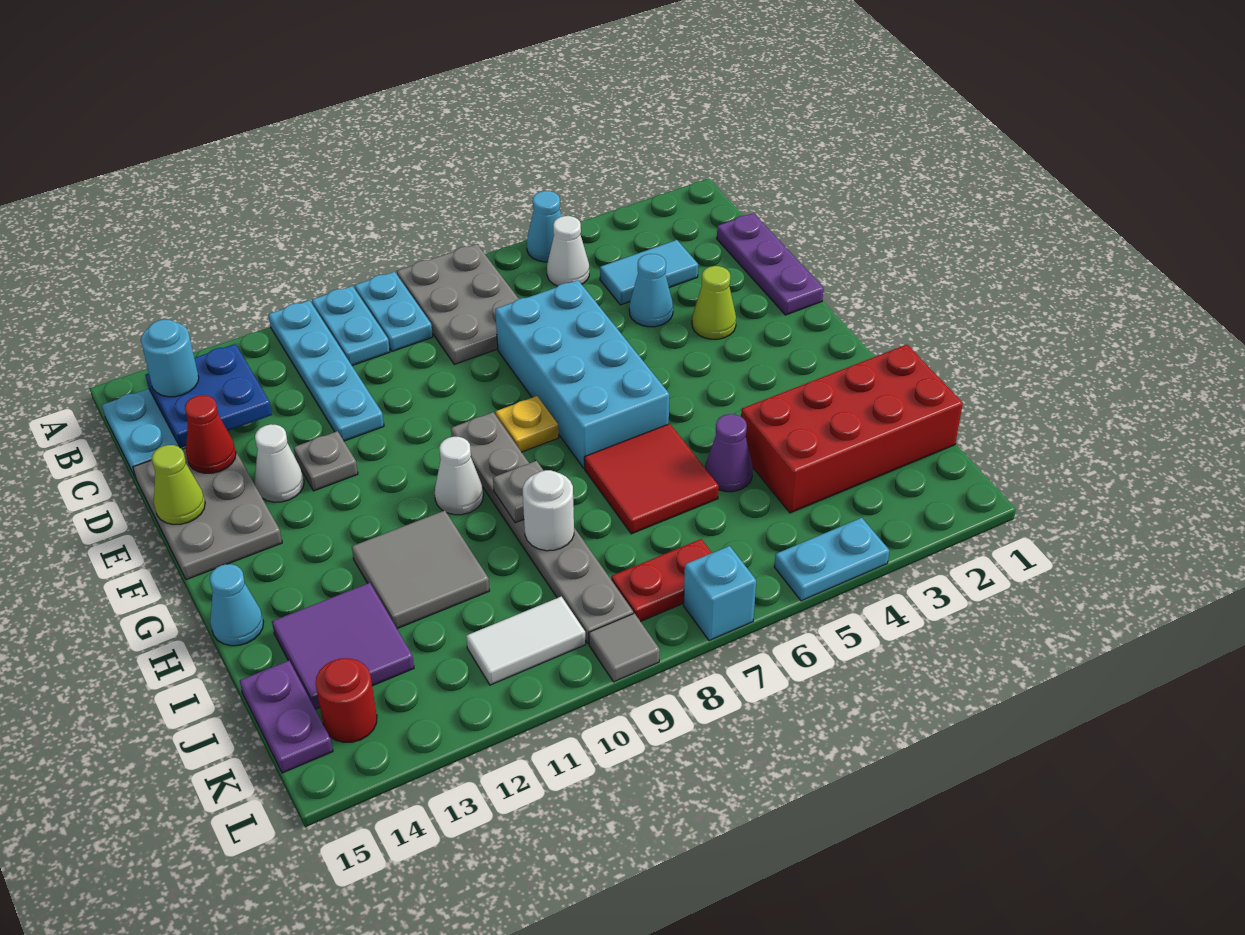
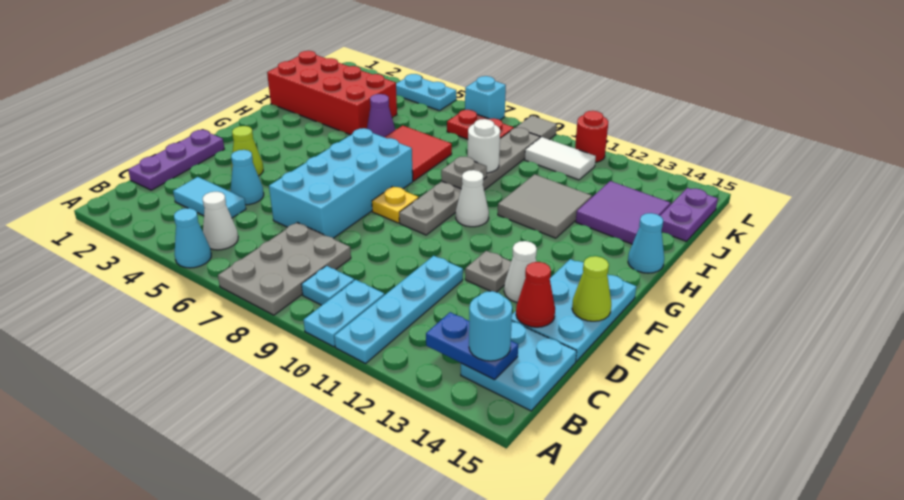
cyan 1x2 plate [355,272,433,351] -> cyan 1x1 plate [301,266,354,305]
blue 2x2 plate [146,344,272,448] -> blue 1x2 plate [426,312,518,380]
grey 2x3 plate [133,448,282,580] -> cyan 2x3 plate [512,259,636,362]
red 1x1 round brick [316,658,377,742] -> red 1x1 round brick moved to [575,111,608,162]

